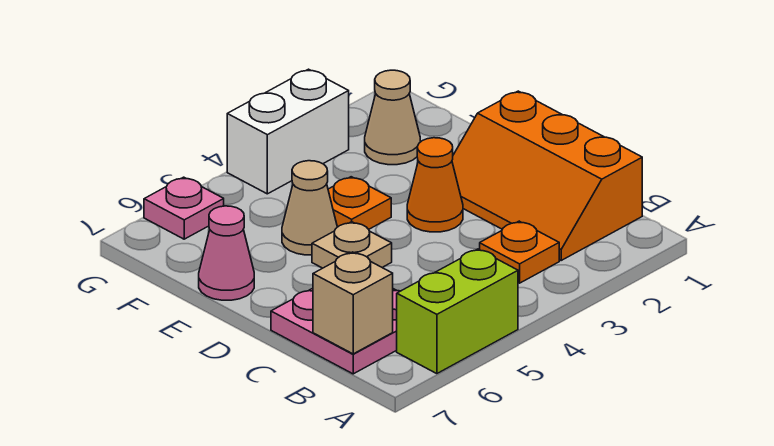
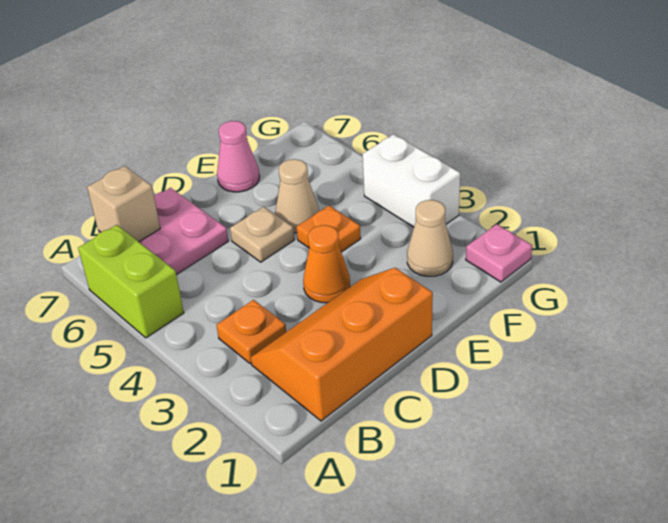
pink 1x1 plate [144,177,224,239] -> pink 1x1 plate moved to [466,224,532,282]

